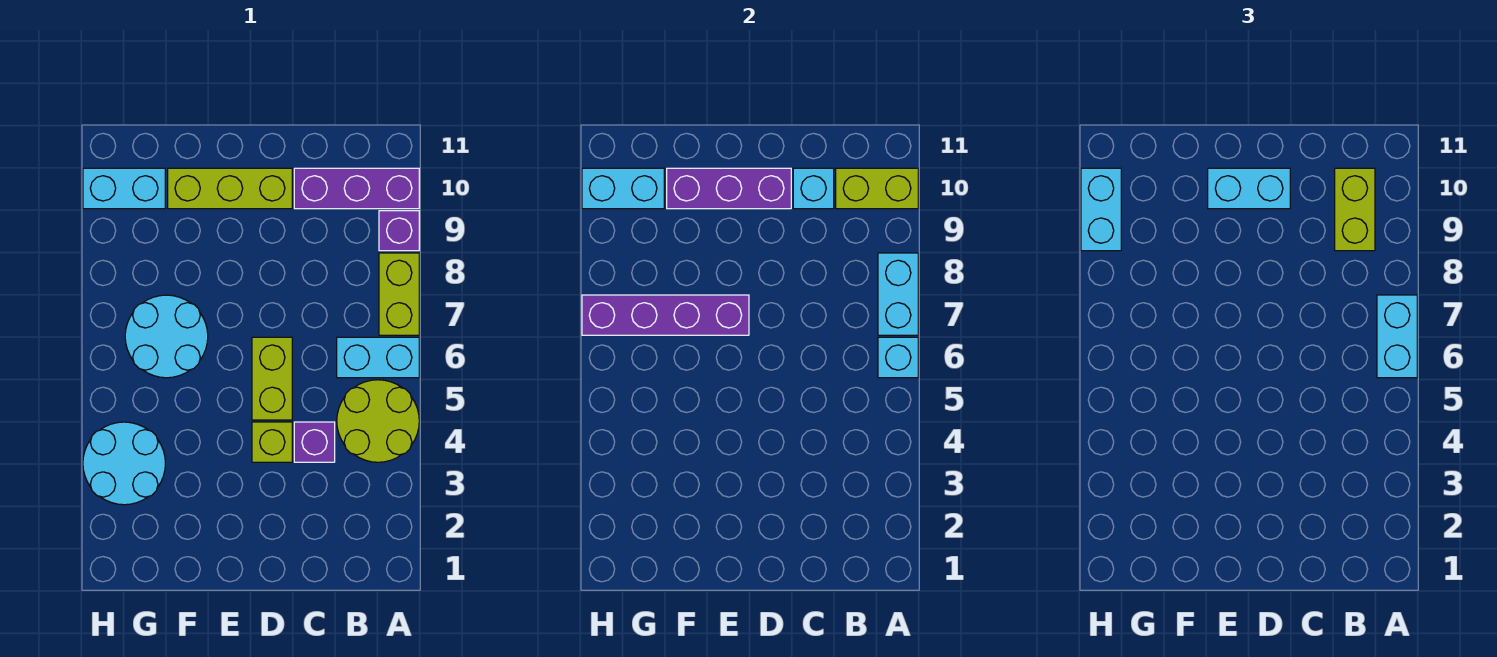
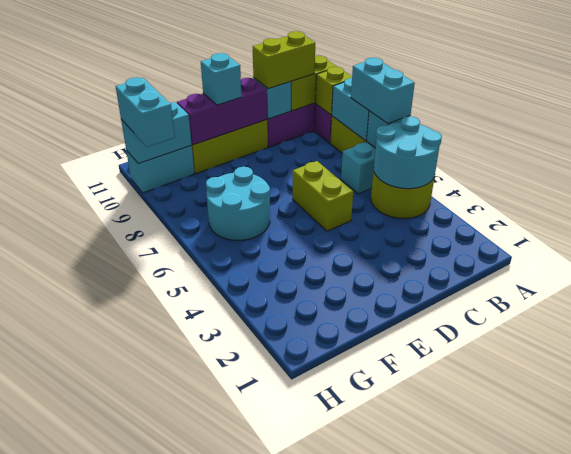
lime 1x2 brick [1335,168,1375,251] -> lime 1x2 brick turned to [253,31,315,89]
purple 1x1 brick [294,422,335,462] -> none
lime 1x1 brick [252,422,292,462] -> lime 1x1 brick moved to [316,67,352,115]
cyan 1x2 brick [1208,168,1290,209] -> cyan 1x1 brick [201,53,242,105]
purple 1x4 brick [582,295,749,335] -> none
cyan 2x2 round brick [83,422,165,505] -> cyan 2x2 round brick moved to [374,116,442,189]

